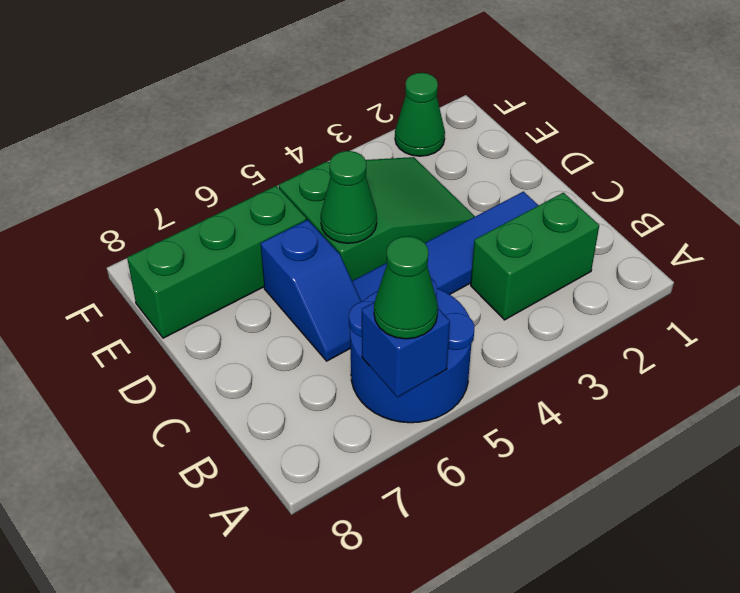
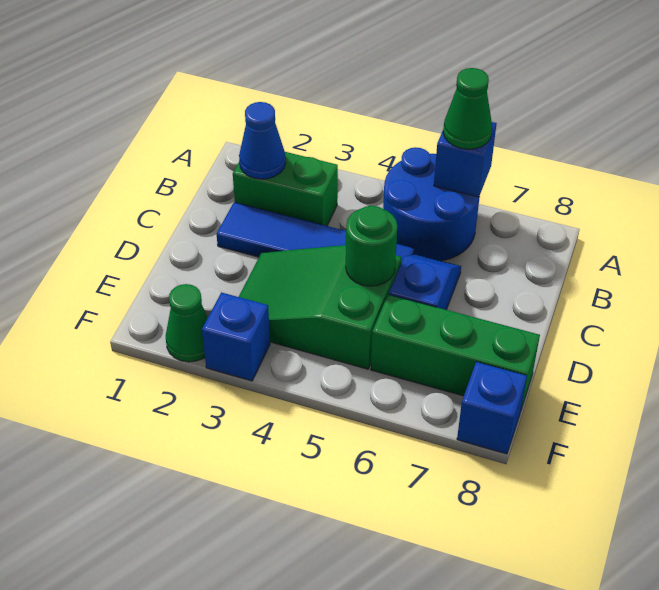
none -> blue 1x1 cone [239,102,286,179]
green 1x1 cone [321,151,377,243] -> green 1x1 round brick [346,206,397,286]
none -> blue 1x1 brick [202,293,270,381]
none -> blue 1x1 brick [457,362,527,454]

